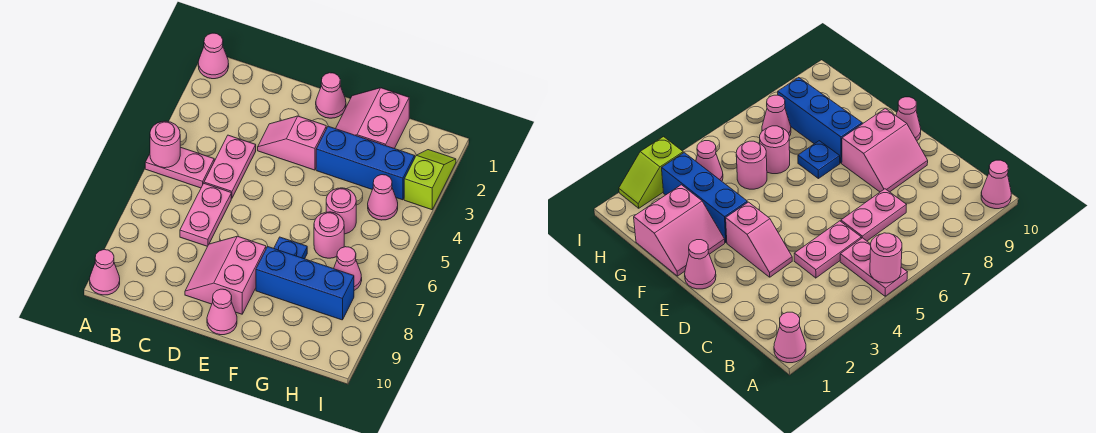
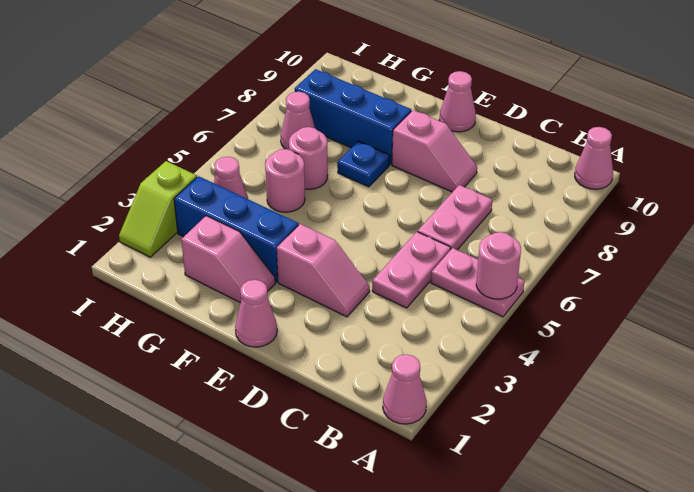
pink 2x2 slope [185,236,266,314] -> pink 1x2 slope [392,110,477,192]
pink 2x2 slope [336,88,409,149] -> pink 1x2 slope [181,216,275,303]

